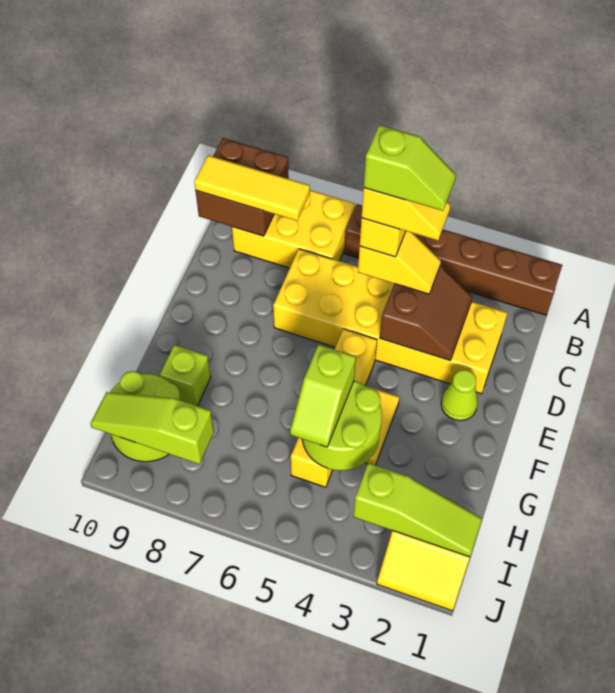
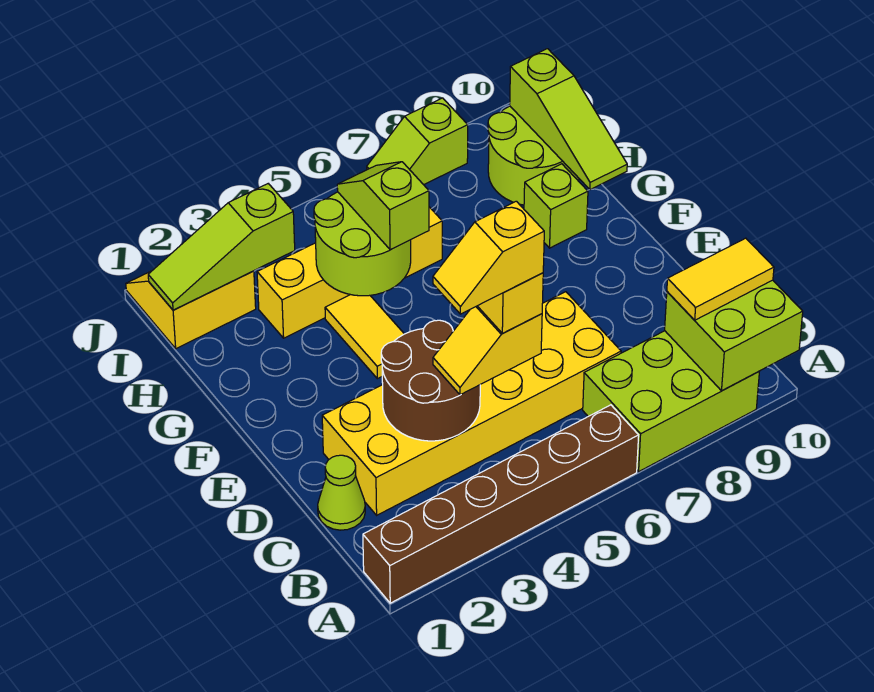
yellow 2x3 brick [232,190,355,268] -> lime 2x3 brick [583,331,759,471]
brown 2x2 brick [196,138,289,236] -> lime 2x2 brick [665,280,803,391]
yellow 1x3 tile [194,155,310,221] -> yellow 1x2 tile [667,238,774,320]
brown 2x2 slope [380,266,472,361] -> brown 2x2 round brick [381,320,480,441]
lime 1x2 slope [364,125,456,211] -> lime 1x2 slope moved to [367,98,468,185]
lime 1x1 cone [441,370,478,421] -> lime 1x1 cone moved to [318,455,365,530]
yellow 1x4 brick [291,329,377,487] -> yellow 1x4 brick turned to [257,207,442,338]
lime 1x3 slope [90,392,214,464] -> lime 1x3 slope turned to [510,49,627,190]

